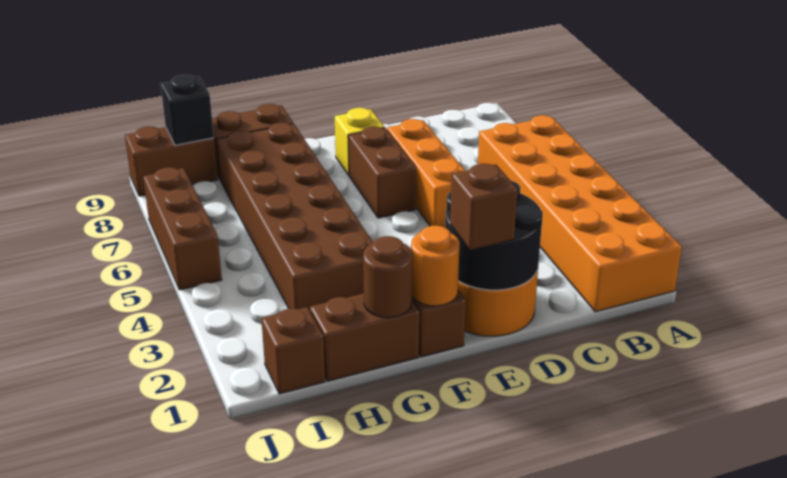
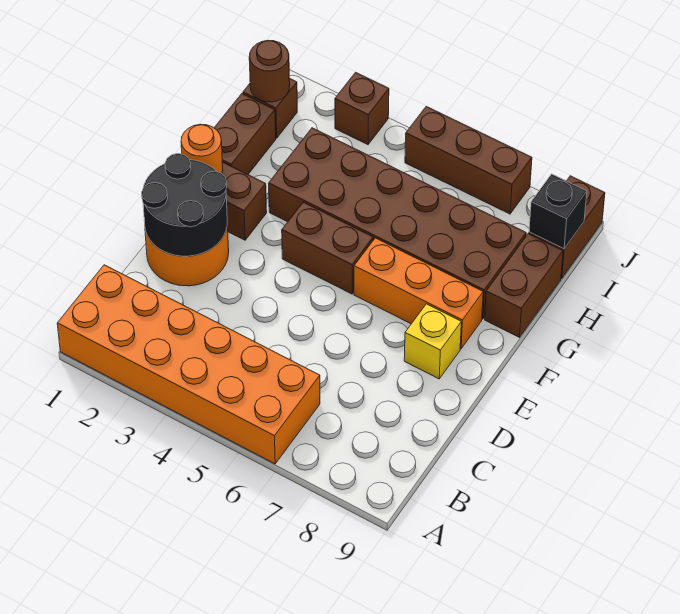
orange 1x3 brick [387,119,465,227] -> orange 1x3 brick moved to [354,238,483,349]
brown 1x1 brick [450,164,517,250] -> brown 1x1 brick moved to [335,72,389,145]
brown 1x2 brick [348,127,416,218] -> brown 1x2 brick moved to [282,202,373,294]
brown 1x1 round brick [363,236,412,318] -> brown 1x1 round brick moved to [249,41,290,102]

